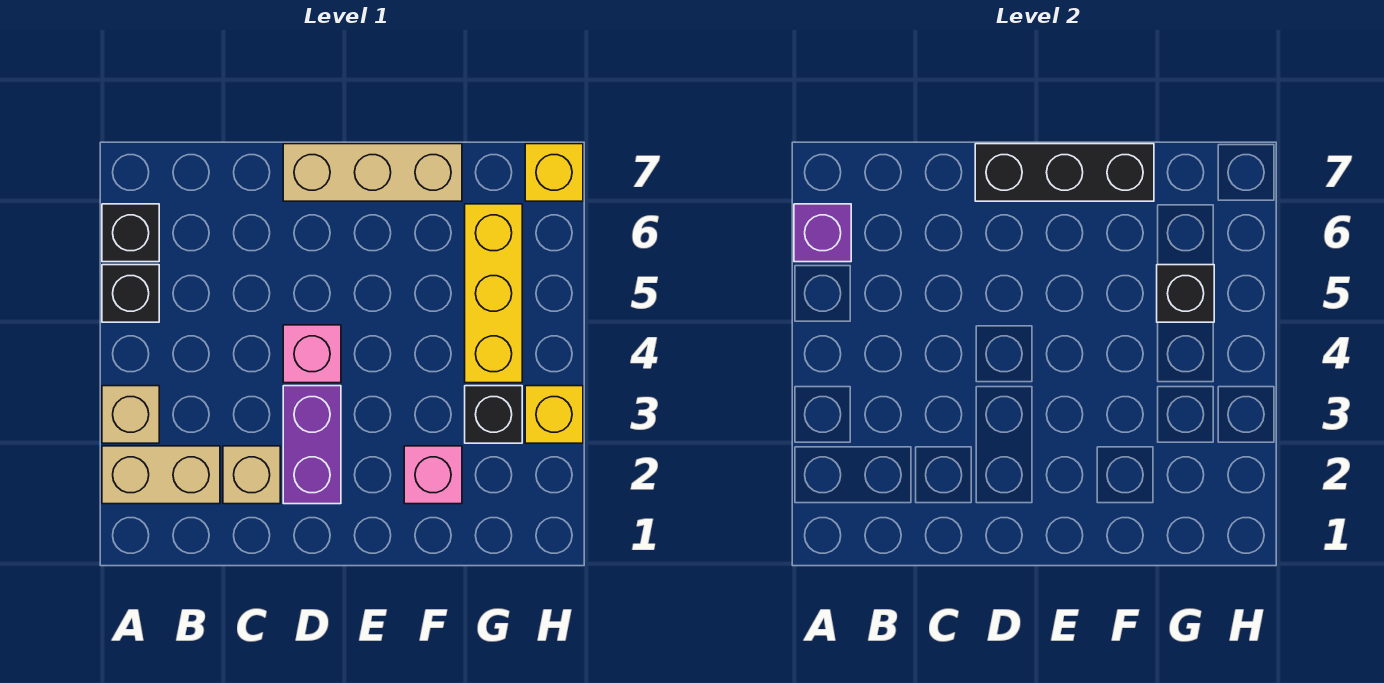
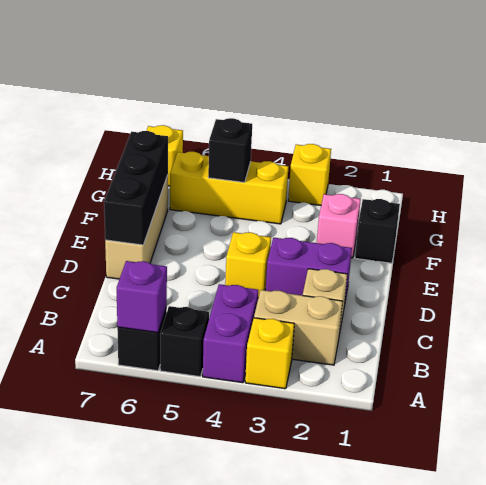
tan 1x2 brick [102,446,220,504] -> tan 1x2 brick turned to [254,290,343,365]
tan 1x1 brick [102,386,159,443] -> yellow 1x1 brick [245,318,294,389]
none -> purple 1x2 brick [203,284,258,383]
pink 1x1 brick [283,325,341,383] -> yellow 1x1 brick [225,232,271,298]
black 1x1 brick [465,386,522,443] -> black 1x1 brick moved to [355,199,400,263]

